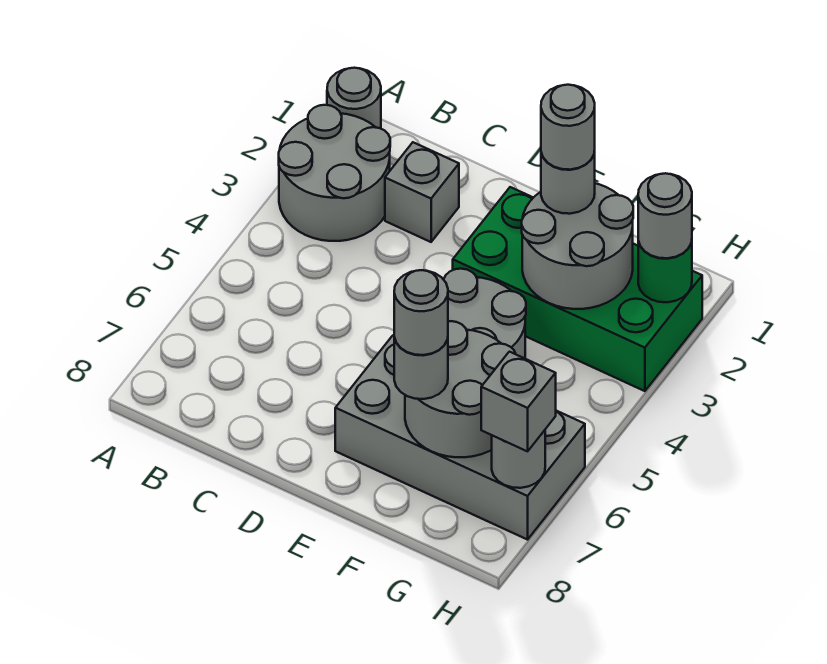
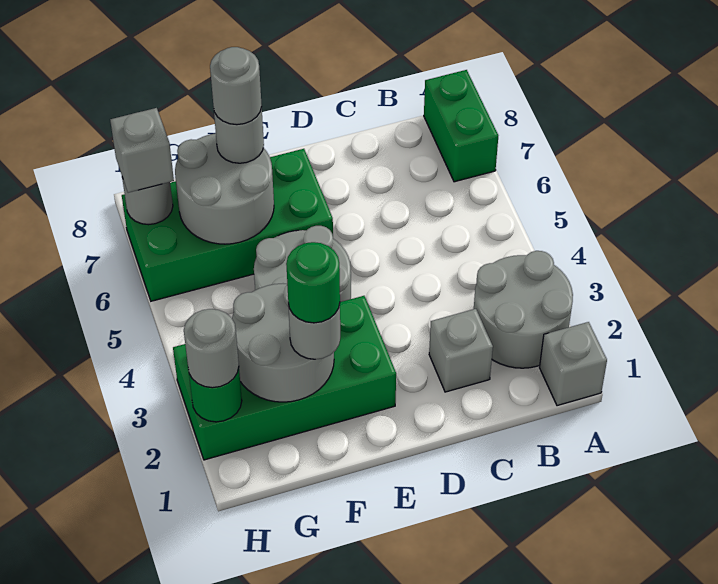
grey 1x1 round brick [327,68,381,129] -> grey 1x1 brick [539,322,607,406]
none -> green 1x2 brick [424,70,498,182]
grey 2x4 brick [335,336,585,540] -> green 2x4 brick [122,149,333,301]
grey 1x1 round brick [541,85,595,170] -> green 1x1 round brick [286,242,340,323]

